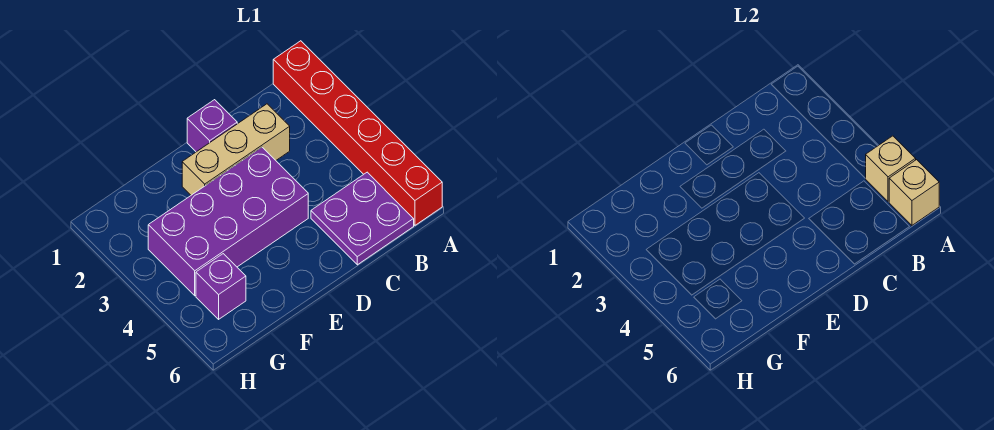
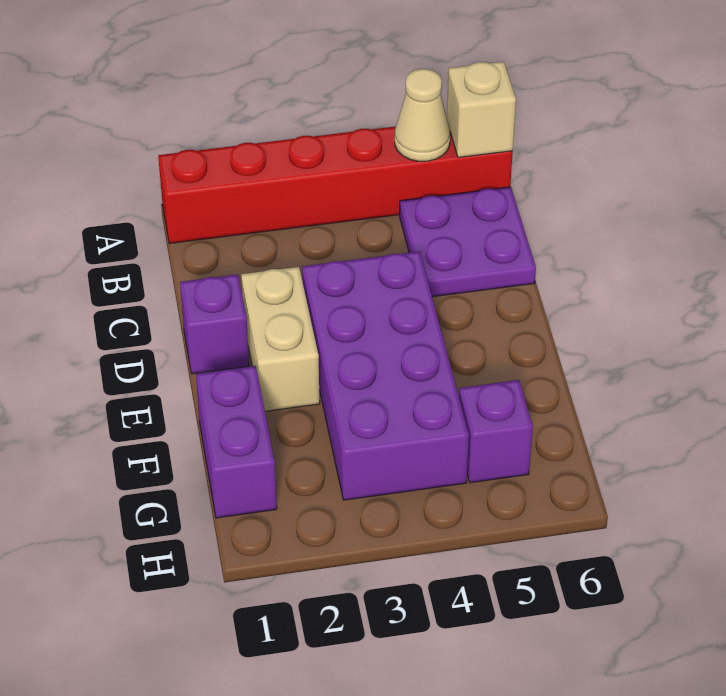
tan 1x1 brick [865,136,916,202] -> tan 1x1 cone [395,69,450,161]
tan 1x3 brick [182,104,290,195] -> tan 1x2 brick [241,267,320,411]
none -> purple 1x2 brick [196,366,277,518]

